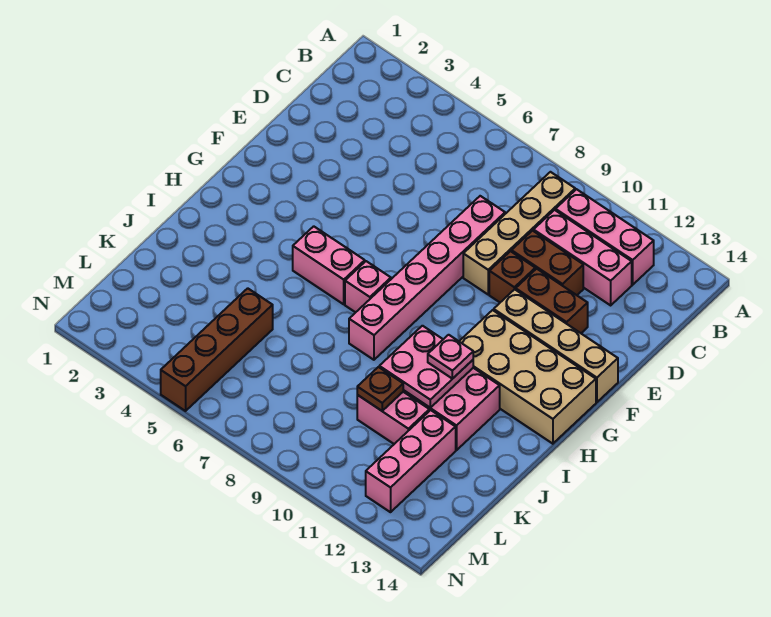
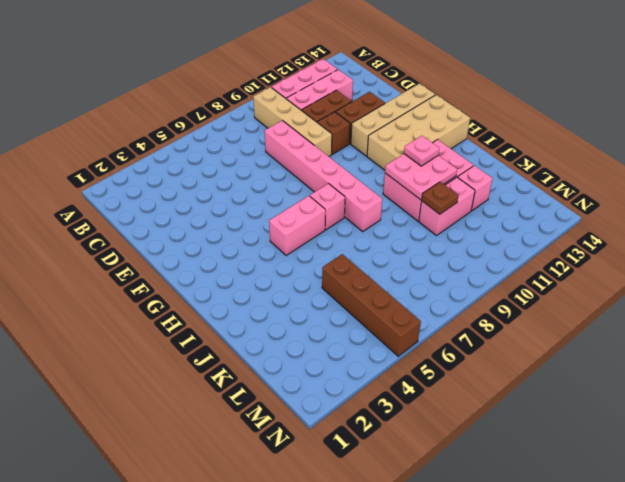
pink 1x3 brick [366,410,456,512] -> pink 1x1 brick [458,166,493,211]

